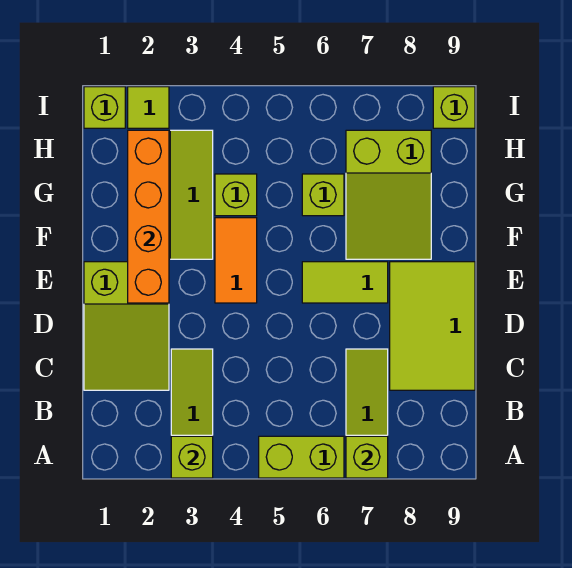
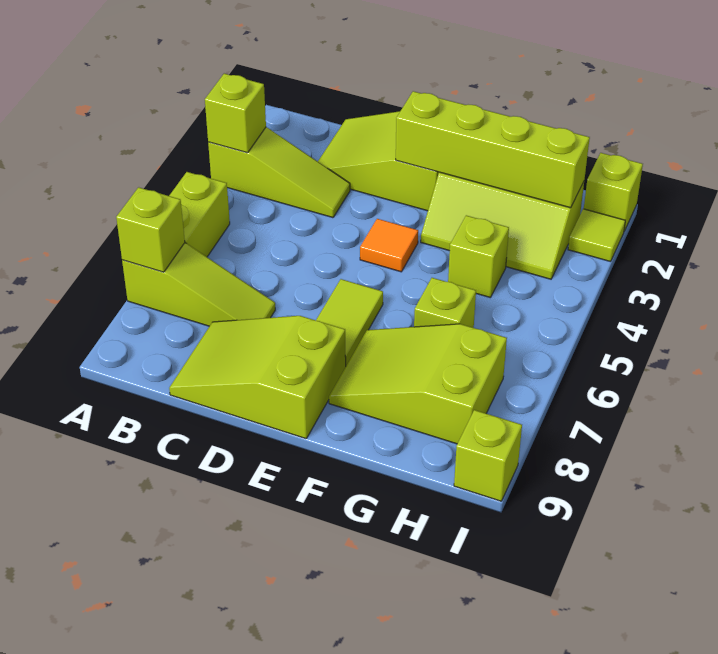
lime 2x3 tile [390,262,475,390] -> lime 2x3 slope [169,316,346,439]
orange 1x4 brick [128,130,169,303] -> lime 1x4 brick [396,91,590,208]
orange 1x2 tile [215,218,257,303] -> orange 1x1 tile [360,219,418,272]

